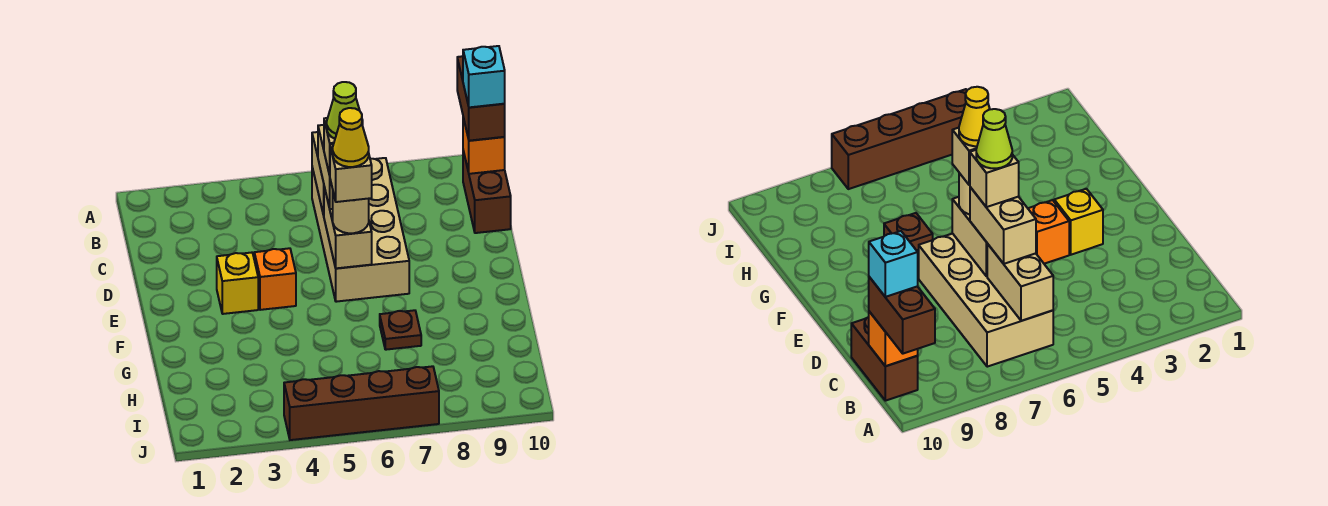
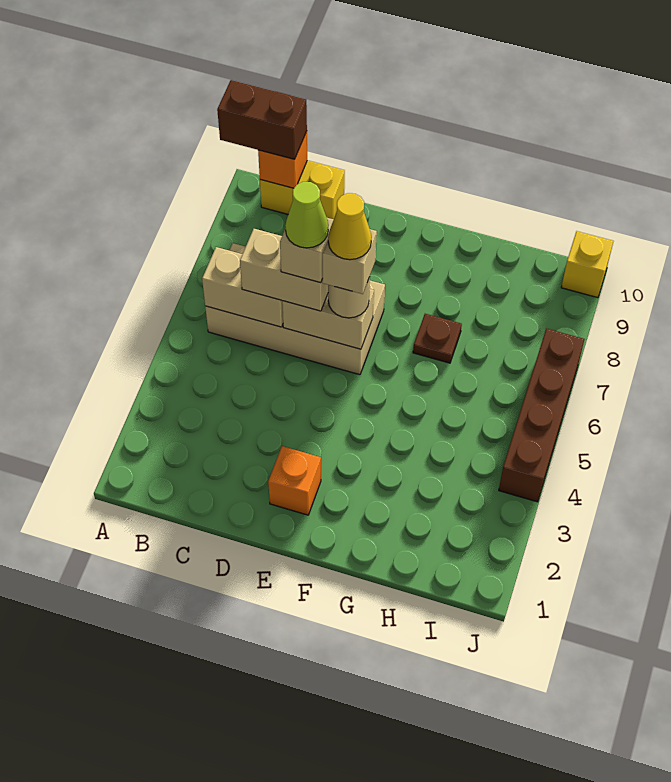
brown 1x2 brick [463,151,511,233] -> yellow 1x2 brick [260,160,345,219]
cyan 1x1 brick [463,46,505,107] -> none
yellow 1x1 brick [217,253,258,314] -> yellow 1x1 brick moved to [561,231,614,298]
orange 1x1 brick [254,248,296,310] -> orange 1x1 brick moved to [268,446,321,515]

